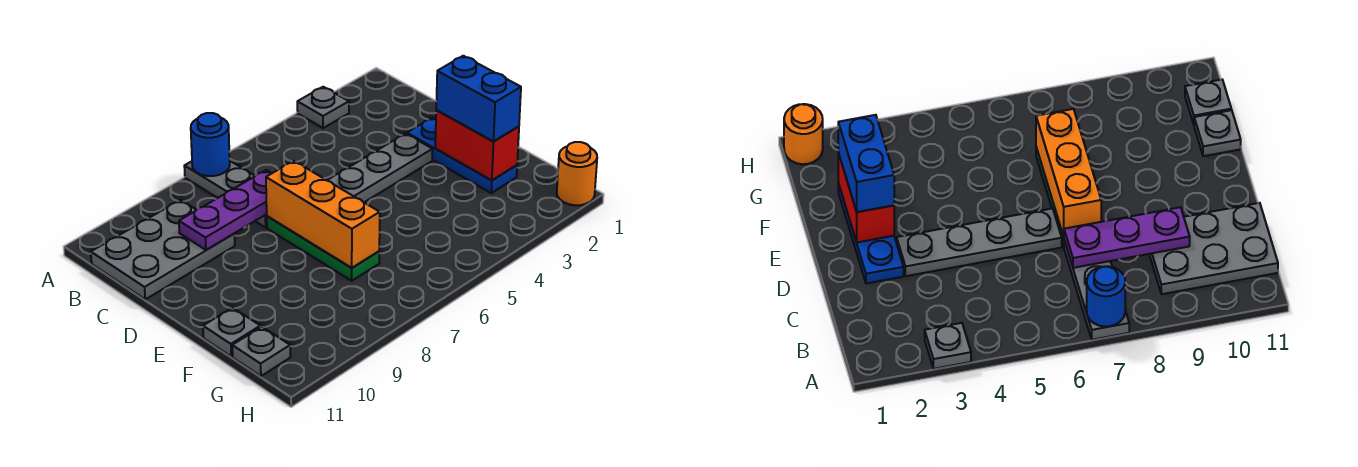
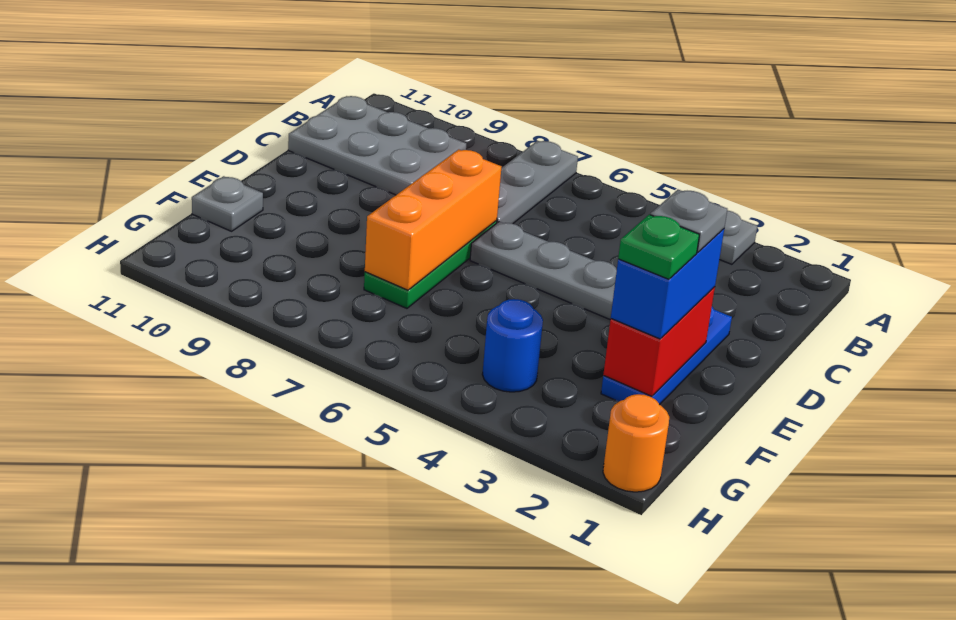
blue 1x1 round brick [191,113,230,176] -> blue 1x1 round brick moved to [482,299,543,392]
purple 1x3 plate [179,170,272,250] -> none
none -> green 1x1 plate [618,215,699,279]
grey 1x1 plate [232,327,290,376] -> grey 1x1 plate moved to [650,190,727,252]

